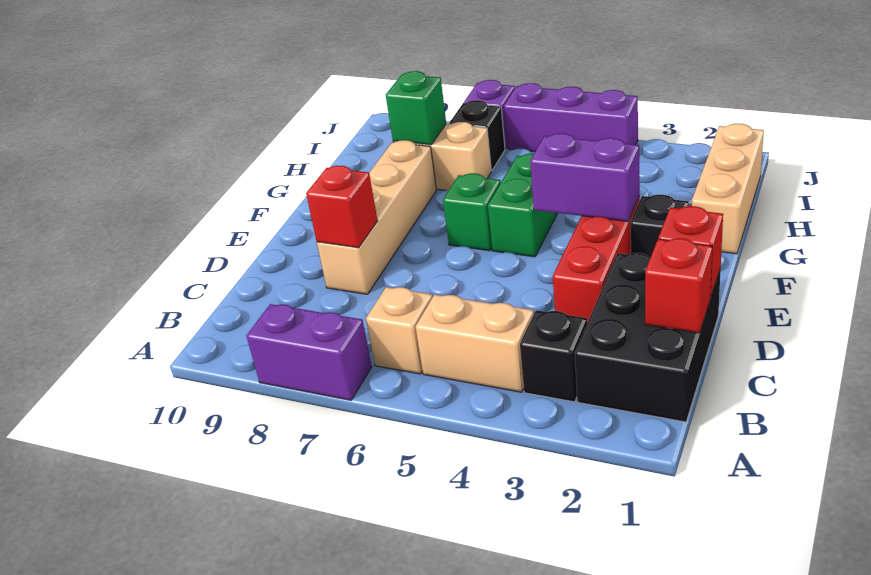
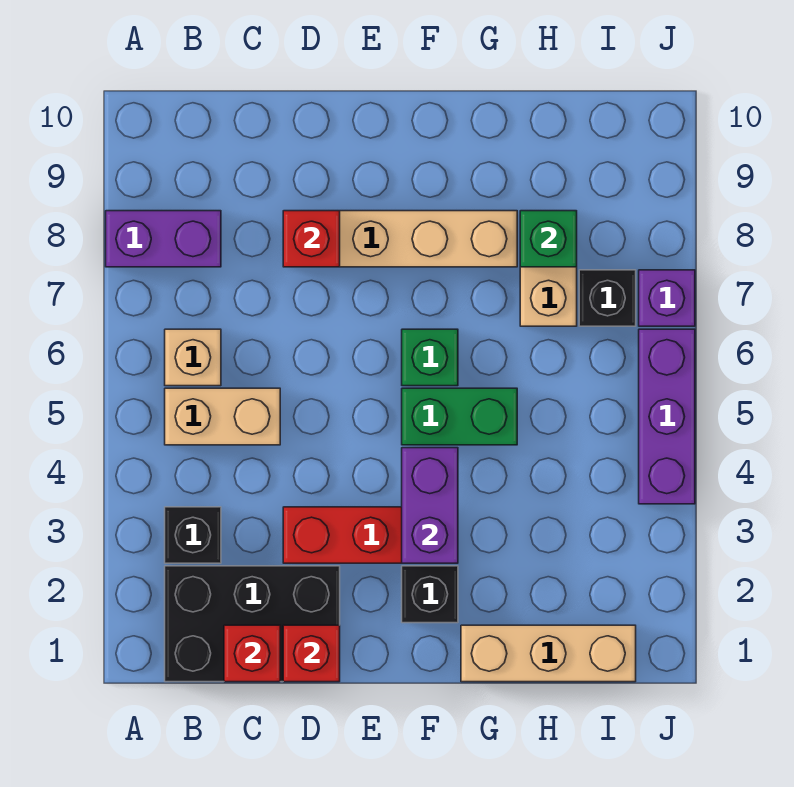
purple 1x2 brick [247,304,372,400] -> purple 1x2 brick turned to [106,211,221,267]
tan 1x2 brick [415,295,534,392] -> tan 1x2 brick turned to [165,388,280,445]

